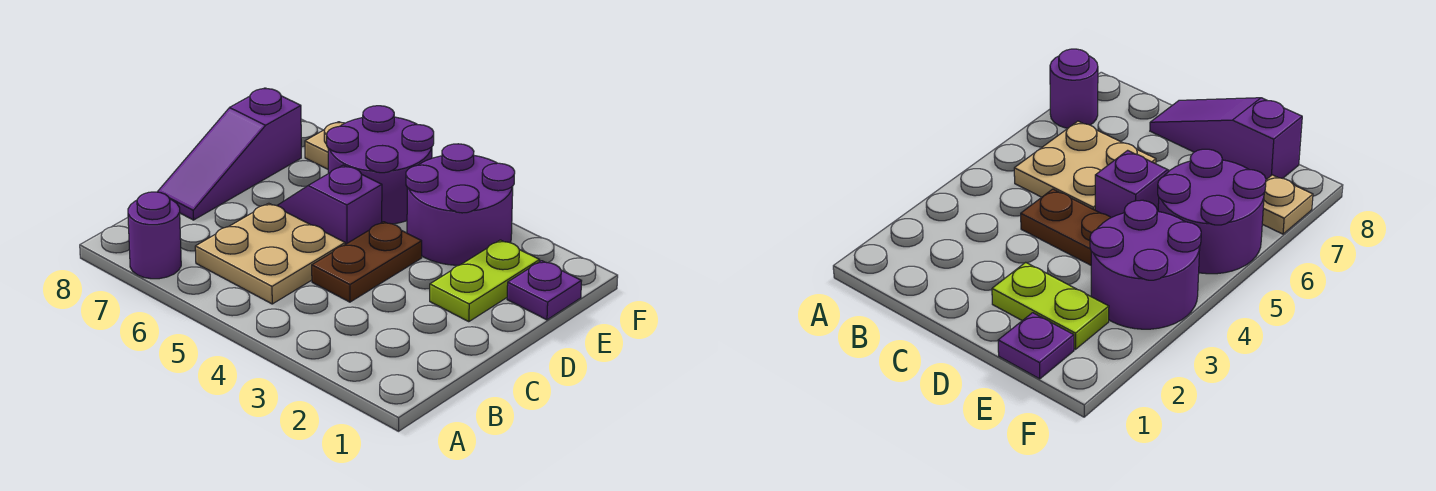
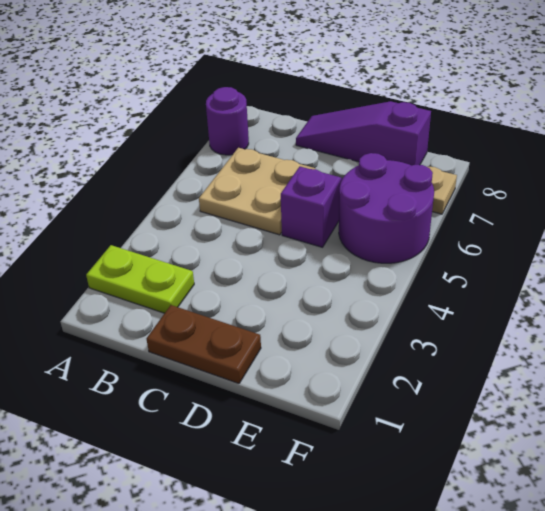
brown 1x2 plate [312,222,422,302] -> brown 1x2 plate moved to [147,305,261,383]
lime 1x2 plate [430,240,540,322] -> lime 1x2 plate moved to [86,245,194,313]
purple 1x1 plate [507,261,581,320] -> none
purple 2x2 round brick [406,144,515,265] -> none

